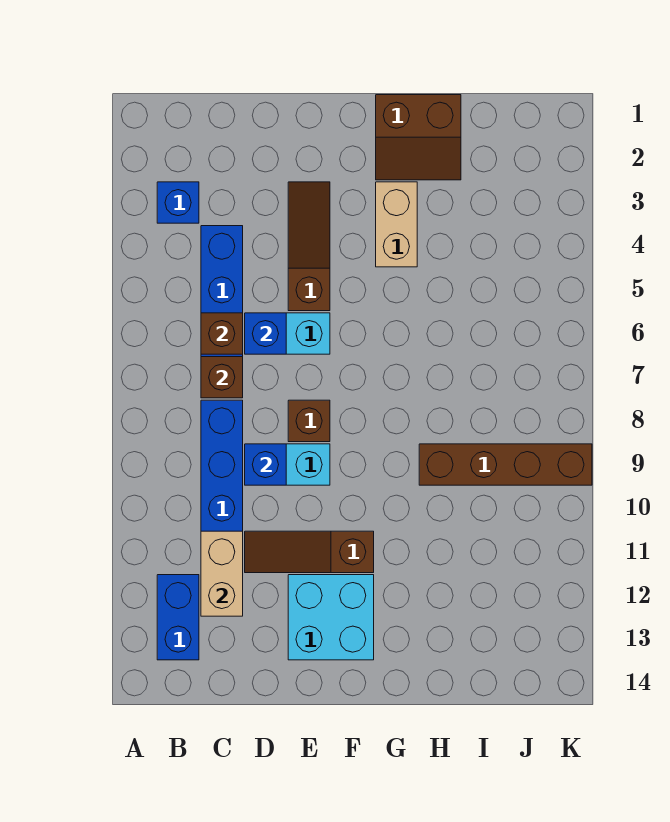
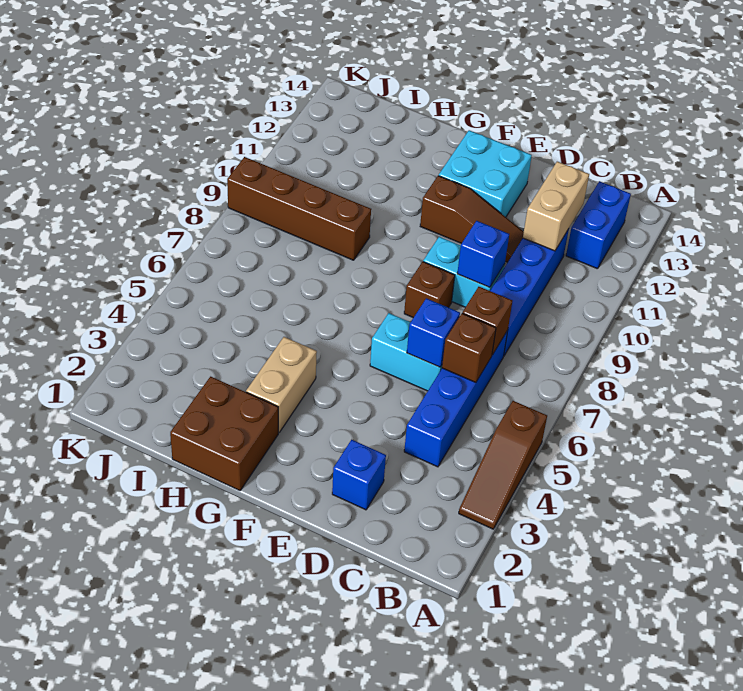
blue 1x1 brick [157,182,199,223] -> blue 1x1 brick moved to [332,440,386,510]
brown 1x3 slope [288,182,330,311] -> brown 1x3 slope moved to [459,401,547,529]
brown 2x2 slope [376,95,461,180] -> brown 2x2 brick [170,377,278,491]

